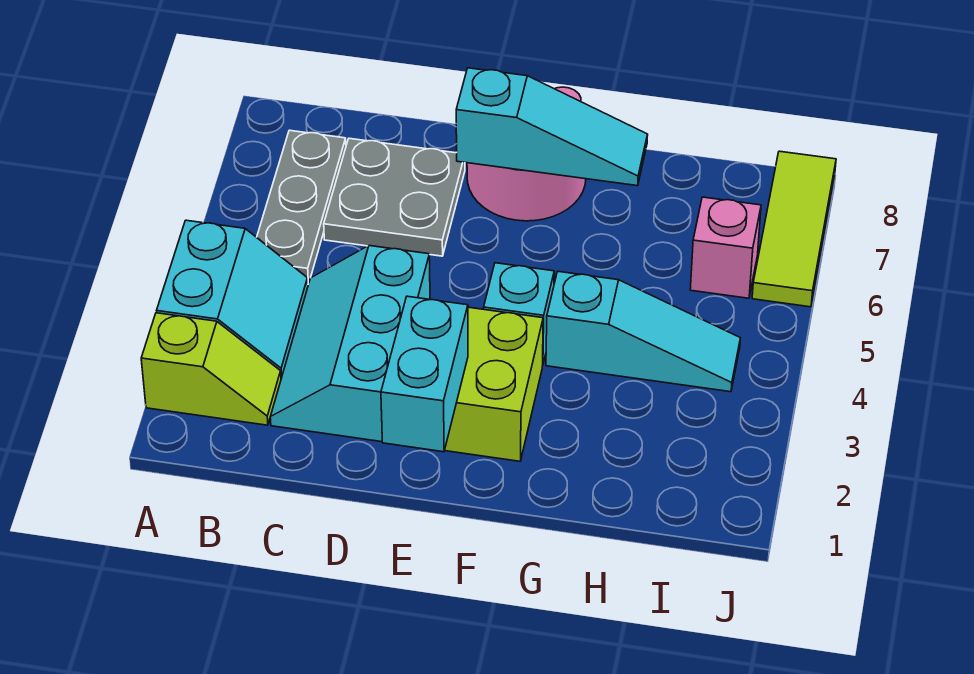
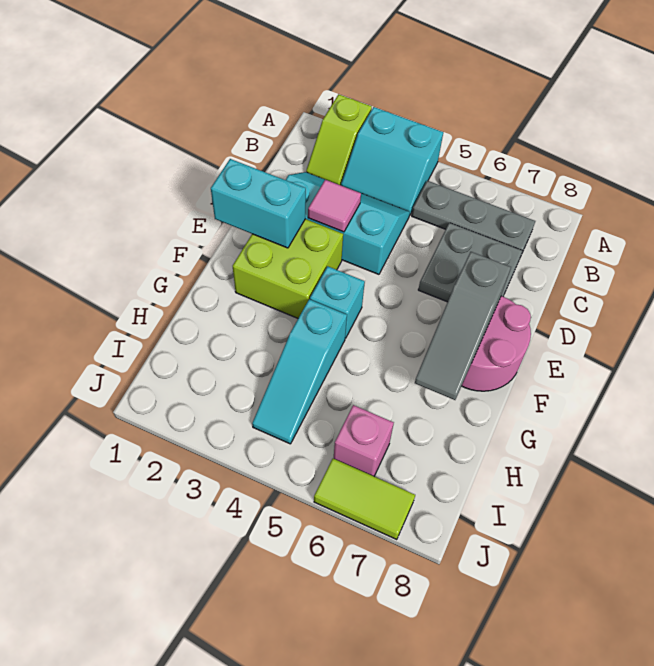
none -> pink 1x1 tile [308,180,361,232]
cyan 1x3 slope [456,68,648,186] -> grey 1x3 slope [415,252,511,400]
lime 1x3 tile [752,151,836,307] -> lime 1x2 tile [314,458,415,540]

